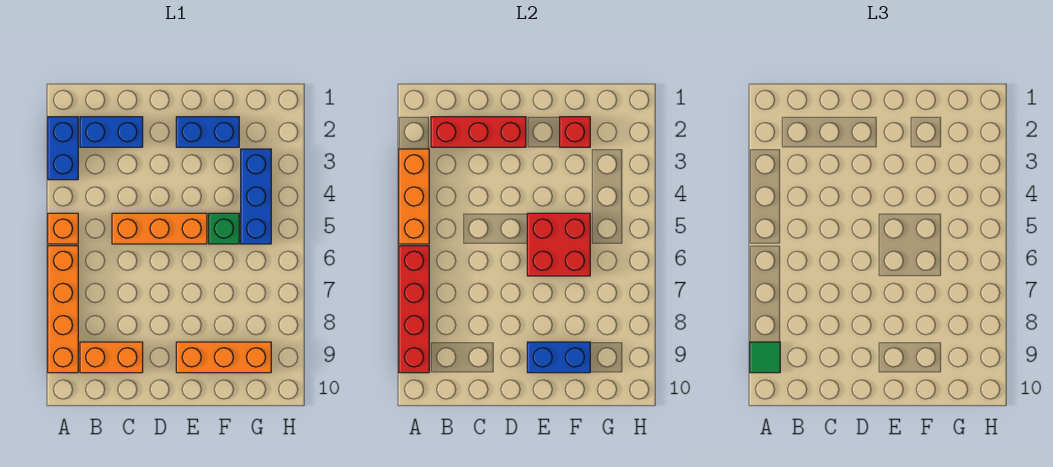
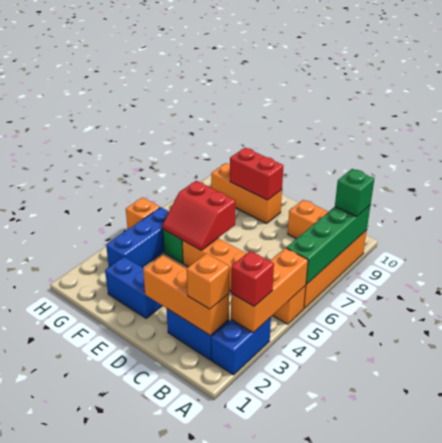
red 1x4 brick [399,246,429,373] -> green 1x4 brick [286,205,371,284]
green 1x1 tile [750,342,780,373] -> green 1x1 brick [335,169,374,217]
red 1x3 brick [431,117,526,147] -> orange 1x3 brick [143,255,229,335]
none -> orange 1x1 brick [187,253,229,309]
red 2x2 brick [527,213,590,276] -> red 2x2 slope [163,181,236,250]
blue 1x2 brick [527,342,590,373] -> red 1x2 brick [230,148,284,200]
red 1x1 brick [560,117,590,147] -> red 1x1 brick moved to [231,251,274,306]
none -> orange 1x1 brick [126,197,160,229]

